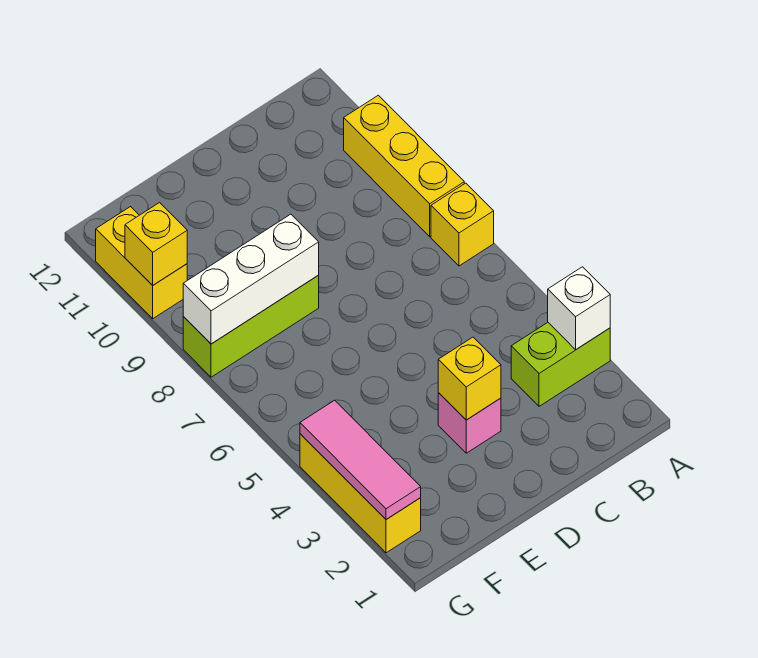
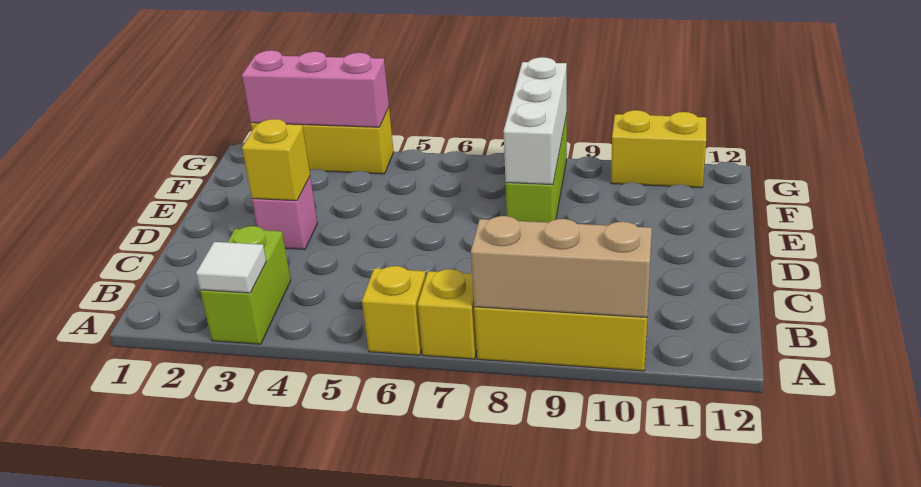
white 1x1 brick [548,267,610,350] -> white 1x1 tile [196,242,266,293]
none -> tan 1x3 brick [471,216,652,318]
pink 1x3 tile [300,400,421,520] -> pink 1x3 brick [242,50,389,127]
yellow 1x1 brick [125,202,187,285] -> yellow 1x1 brick moved to [362,266,426,355]

